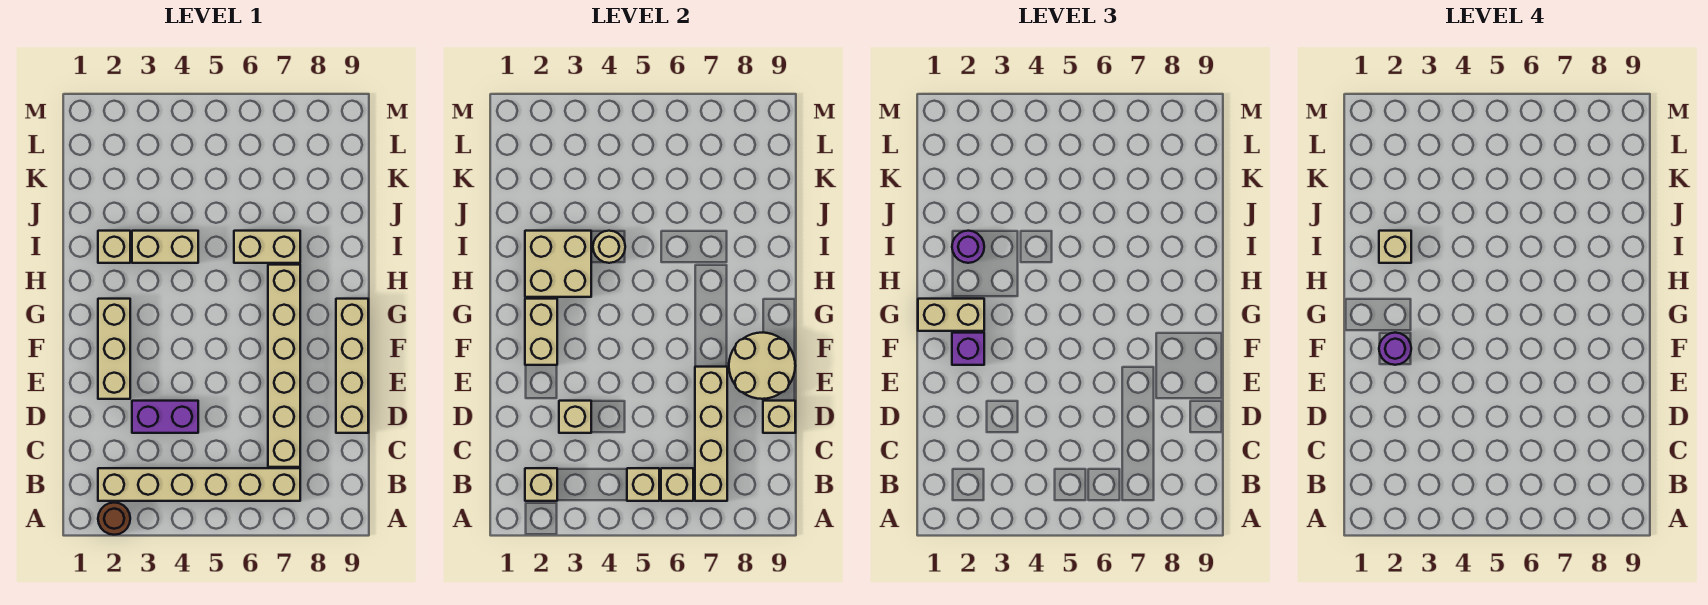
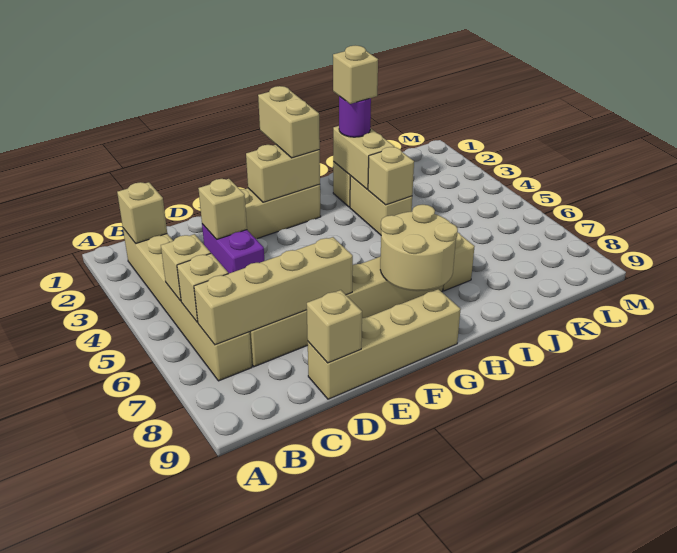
brown 1x1 round brick [98,503,130,535] -> none
tan 2x2 round brick [729,333,795,399] -> tan 2x2 round brick moved to [380,205,458,291]
purple 1x1 brick [952,333,984,365] -> none
purple 1x1 round brick [1379,333,1411,365] -> none
tan 2x2 brick [525,231,591,297] -> tan 1x2 brick [333,126,394,189]
tan 1x1 round brick [593,231,625,263] -> tan 1x1 brick [368,147,414,205]

